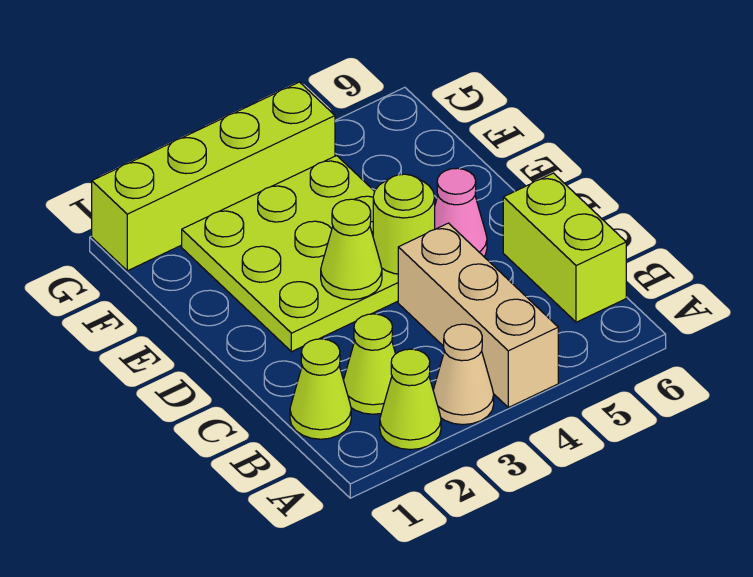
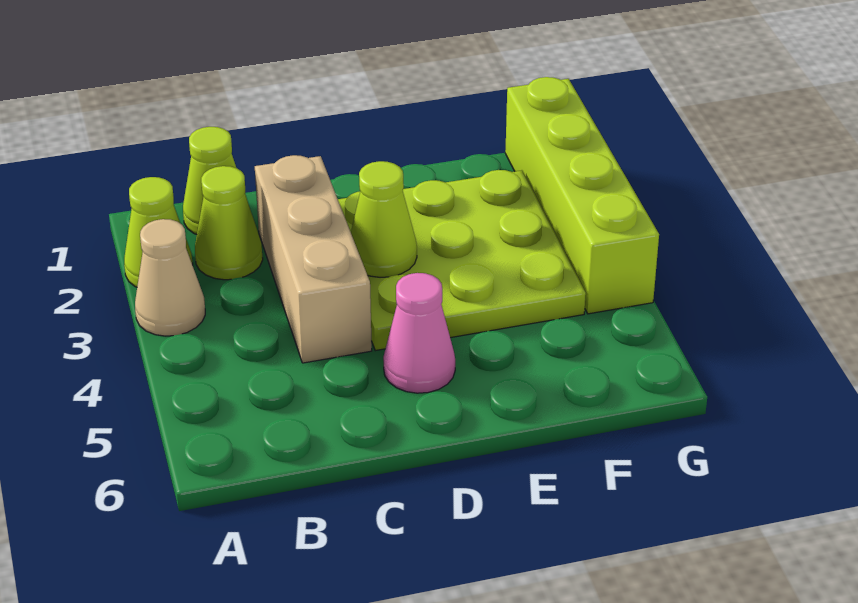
tan 1x3 brick [398,223,558,407] -> tan 1x3 brick turned to [255,155,372,363]
lime 1x2 brick [503,173,626,322] -> none
lime 1x1 round brick [373,174,435,274] -> none

